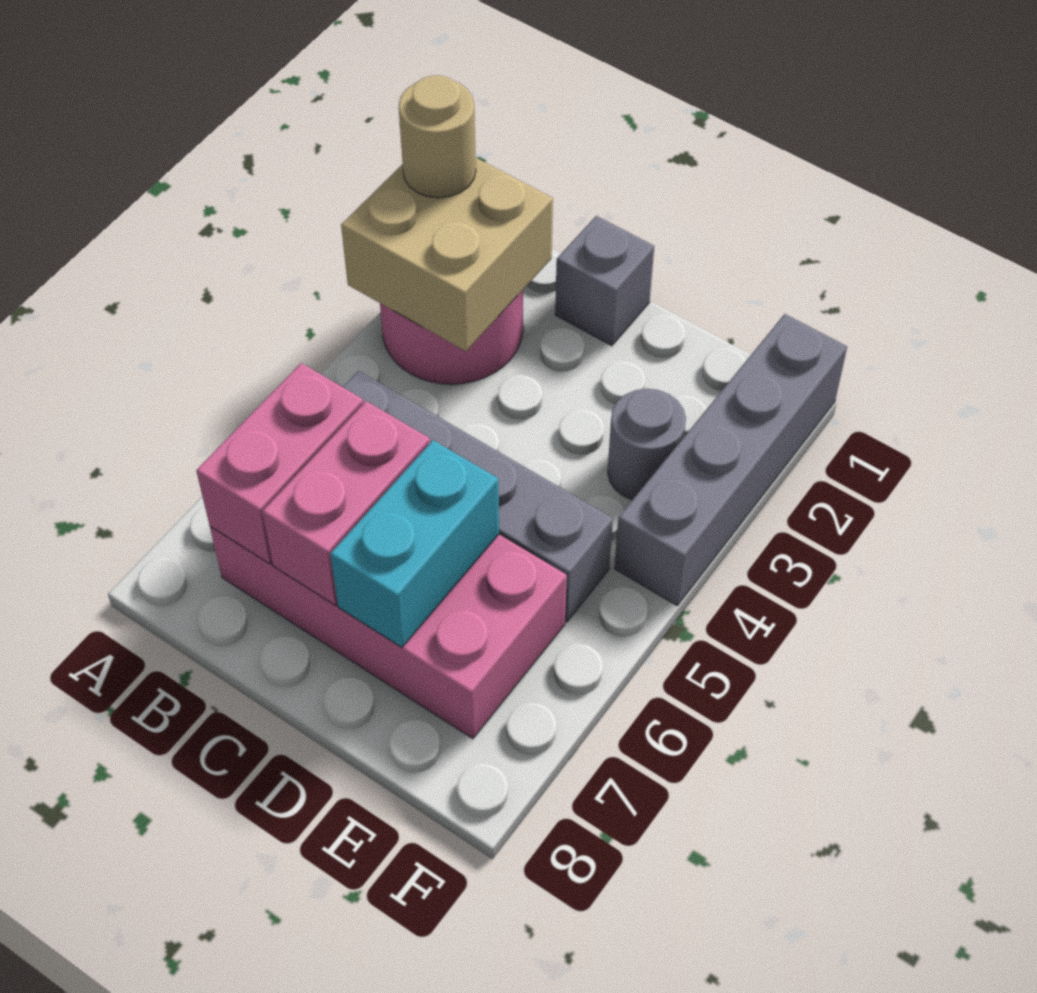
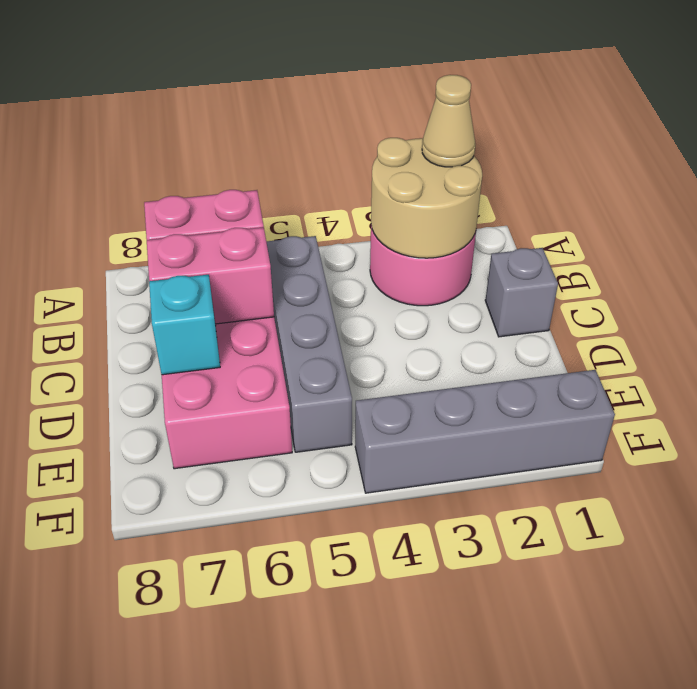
tan 2x2 brick [341,158,553,351] -> tan 2x2 round brick [371,138,482,258]
tan 1x1 round brick [399,75,476,198] -> tan 1x1 cone [422,75,475,167]
cyan 1x2 brick [330,440,499,647] -> cyan 1x1 brick [149,275,220,375]
grey 1x1 round brick [608,389,686,500] -> none

